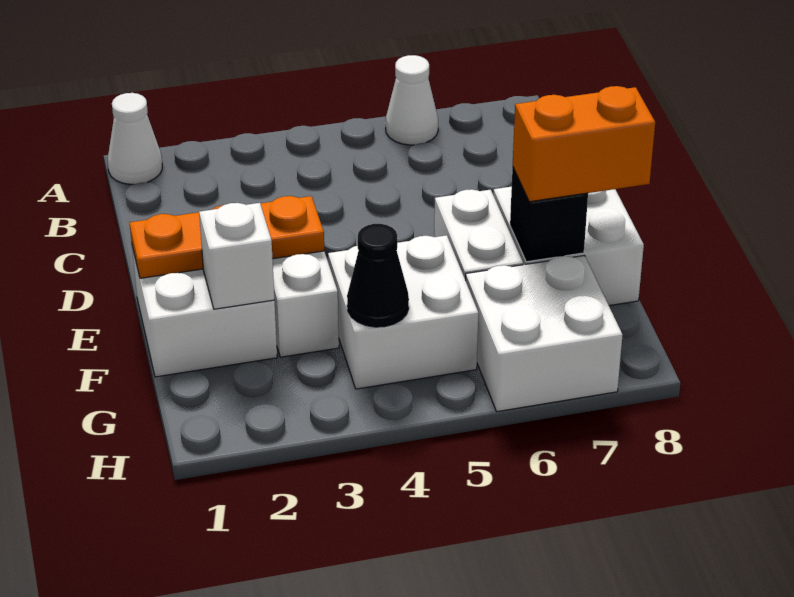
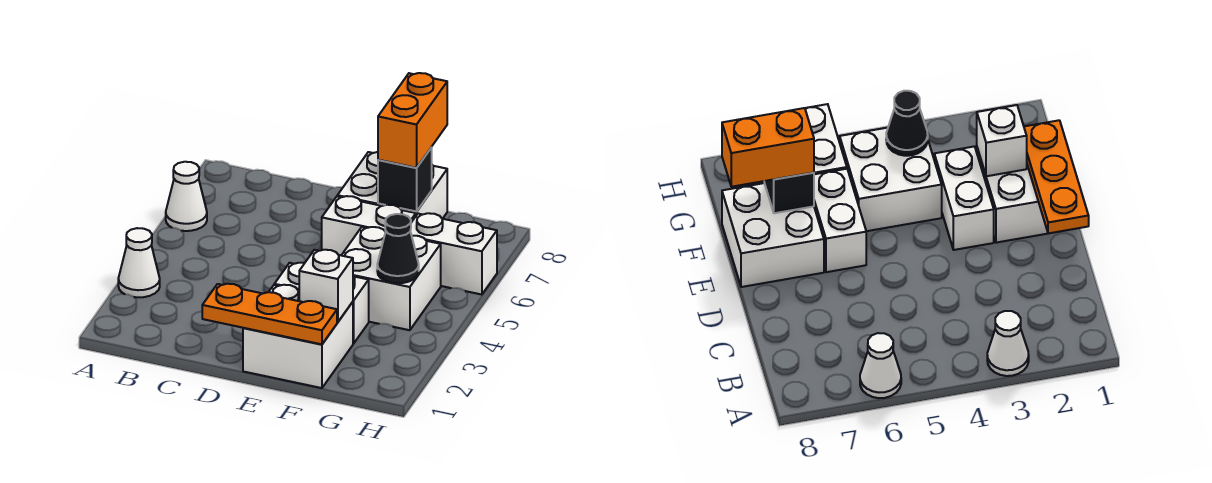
white 1x1 cone [108,93,162,184] -> white 1x1 cone moved to [118,228,160,297]
orange 1x3 plate [130,196,324,278] -> orange 1x3 plate turned to [202,284,337,344]
white 2x2 brick [466,255,622,412] -> white 1x2 brick [410,213,497,295]

